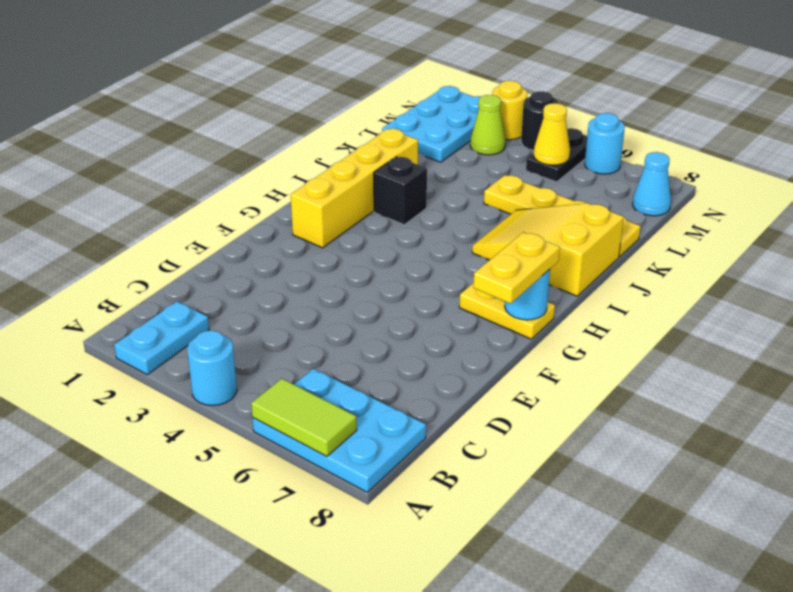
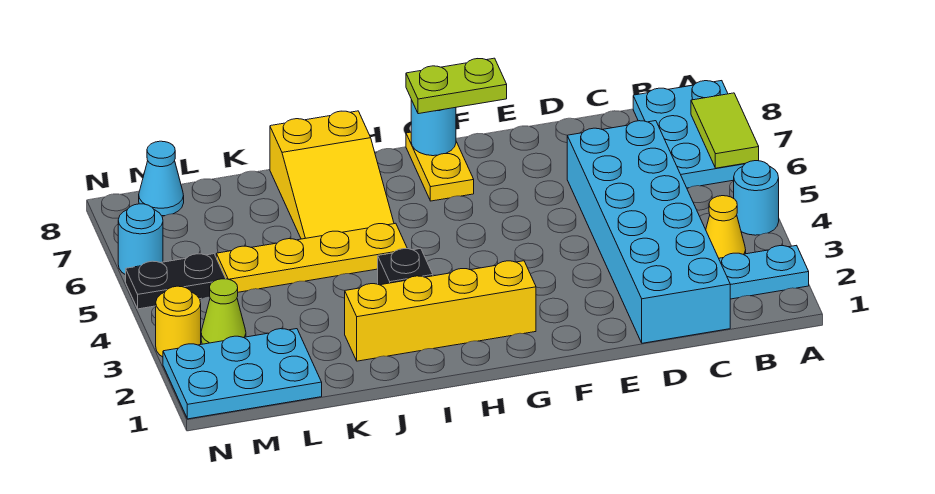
none -> cyan 2x6 brick [567,121,730,343]
yellow 1x2 plate [473,232,560,304] -> lime 1x2 plate [406,58,507,114]
yellow 1x4 plate [484,175,641,257] -> yellow 1x4 plate turned to [216,223,407,292]
yellow 1x1 cone [534,103,570,165] -> yellow 1x1 cone moved to [706,196,746,258]
black 1x1 round brick [521,91,559,150] -> none

